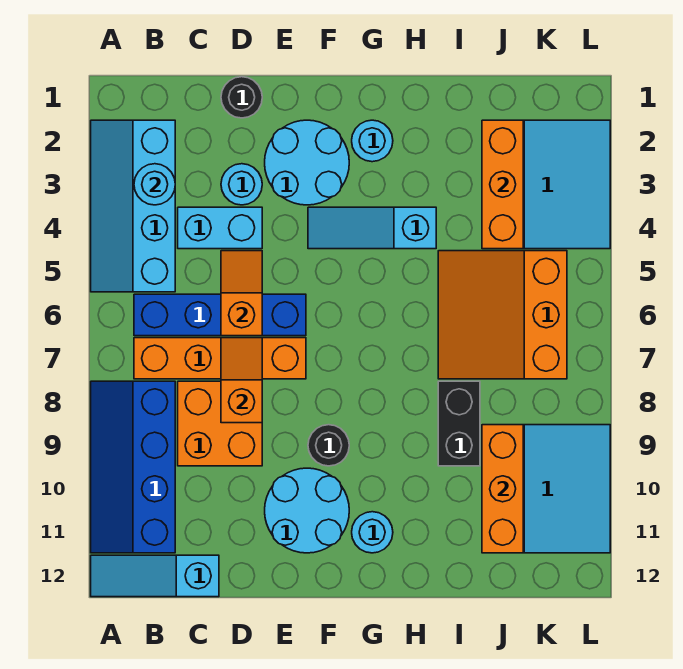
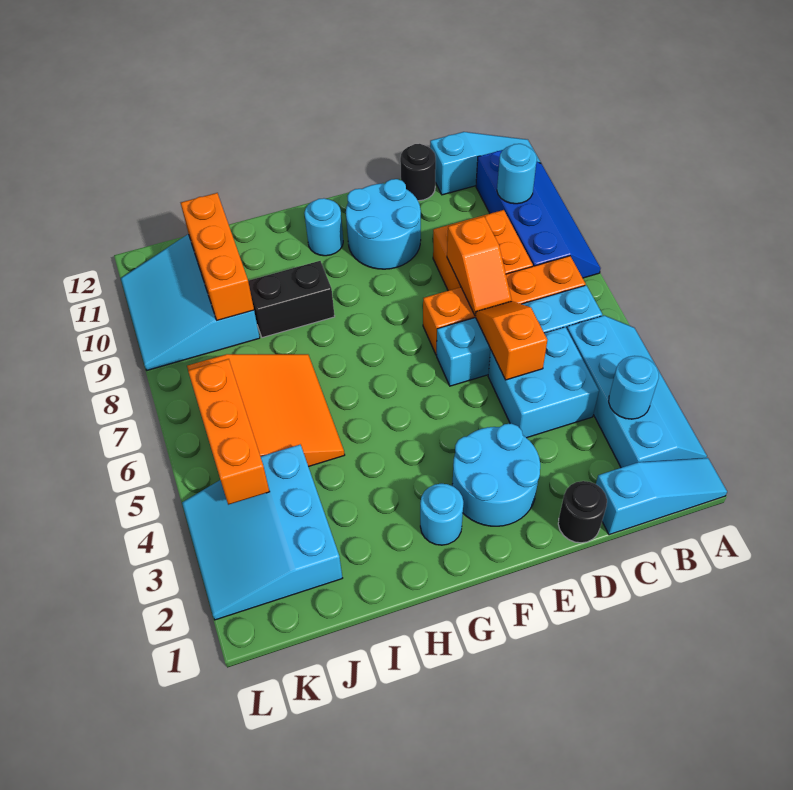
blue 1x4 brick [134,294,306,336] -> cyan 1x4 brick [437,285,602,386]
cyan 1x2 brick [178,207,262,249] -> cyan 2x2 brick [488,327,599,438]
cyan 1x1 round brick [221,164,262,205] -> cyan 1x1 round brick moved to [497,144,537,204]
orange 1x2 slope [221,251,262,336] -> orange 1x2 slope turned to [476,301,547,380]
cyan 1x3 slope [308,207,436,249] -> cyan 1x3 slope moved to [596,458,727,535]
black 1x1 round brick [308,425,349,466] -> black 1x1 round brick moved to [400,144,436,201]
black 1x2 brick [438,381,480,466] -> black 1x2 brick turned to [248,261,335,338]
orange 1x3 brick [482,120,523,249] -> orange 1x3 brick moved to [188,359,270,505]

